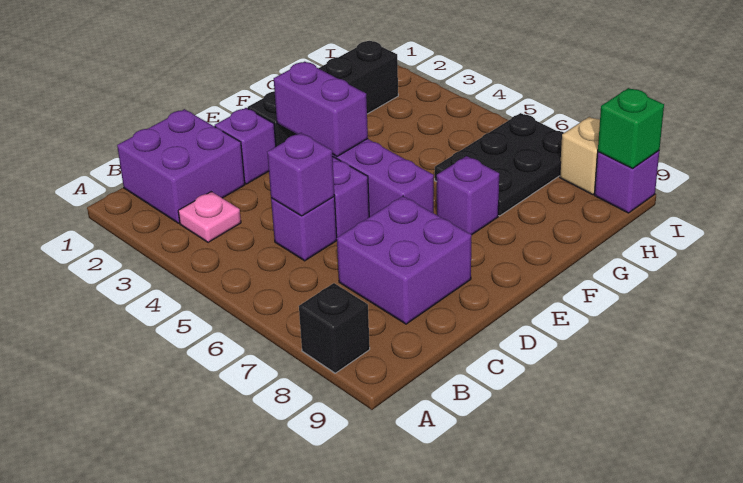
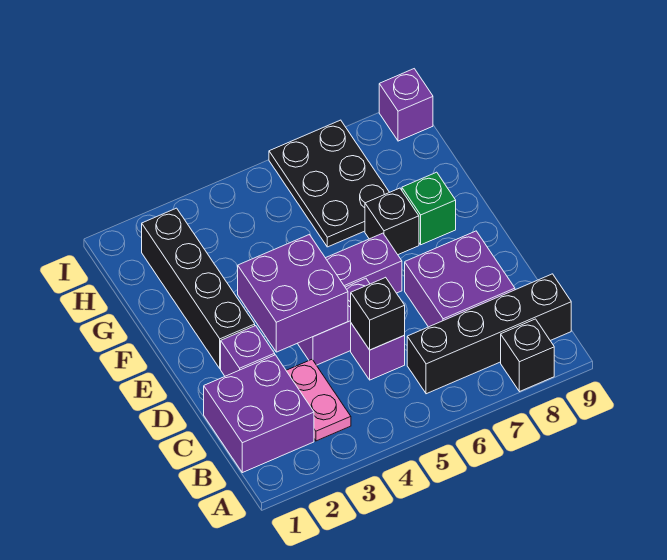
pink 1x1 plate [178,192,241,242] -> pink 1x2 plate [286,360,351,441]
none -> black 1x4 brick [407,274,571,394]
purple 1x1 brick [267,133,334,216] -> black 1x1 brick [351,277,405,350]
purple 1x2 brick [274,62,368,156] -> purple 2x2 brick [238,235,348,352]
purple 1x1 brick [437,156,499,235] -> black 1x1 brick [365,188,419,255]
tan 1x1 brick [560,117,600,194] -> none
green 1x1 brick [598,88,664,168] -> green 1x1 brick moved to [402,172,456,245]

